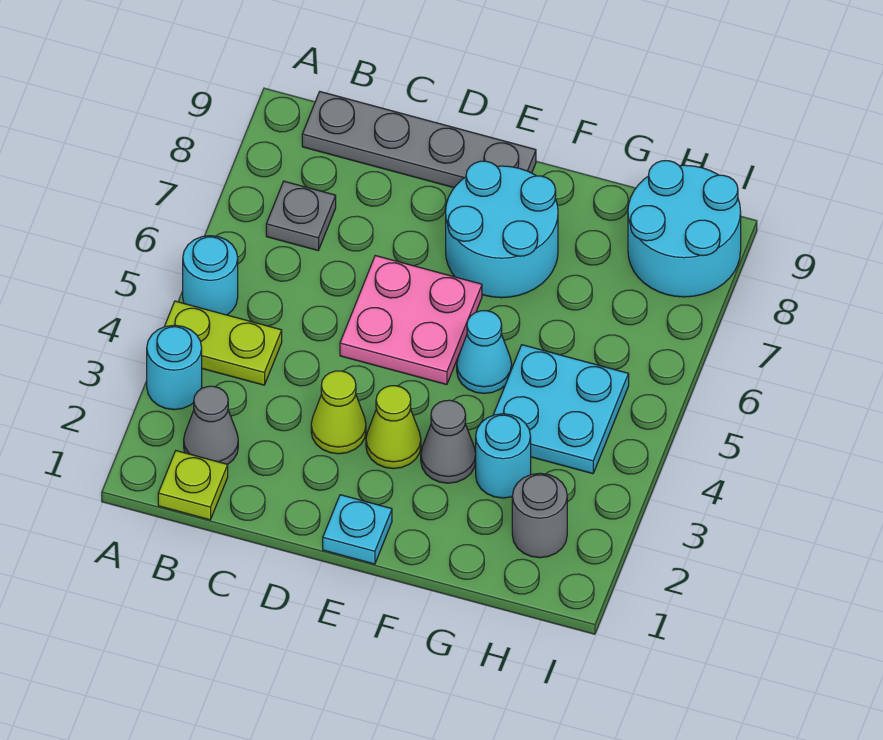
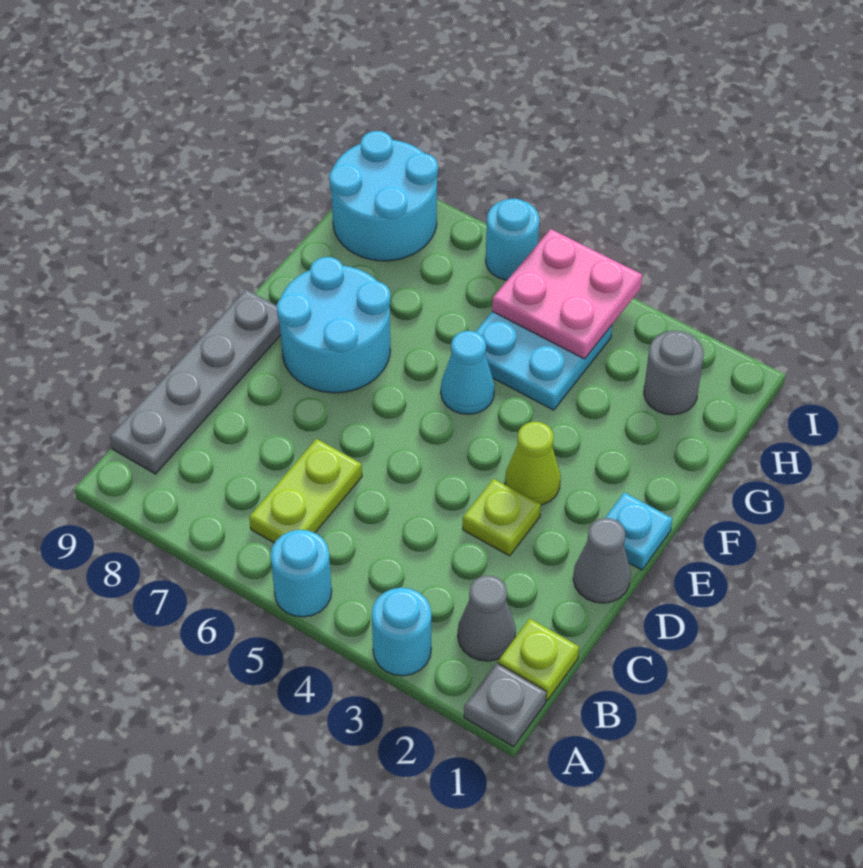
lime 1x2 plate [164,301,282,385] -> lime 1x2 plate moved to [249,439,362,543]
grey 1x1 plate [266,181,336,250] -> grey 1x1 plate moved to [464,663,546,747]
lime 1x1 cone [311,371,366,454] -> lime 1x1 plate [463,479,541,556]
pink 2x2 plate [340,256,482,385] -> pink 2x2 plate moved to [492,229,642,359]
grey 1x1 cone [421,400,476,483] -> grey 1x1 cone moved to [573,518,631,603]
cyan 1x1 round brick [476,414,531,498] -> cyan 1x1 round brick moved to [486,199,539,280]

